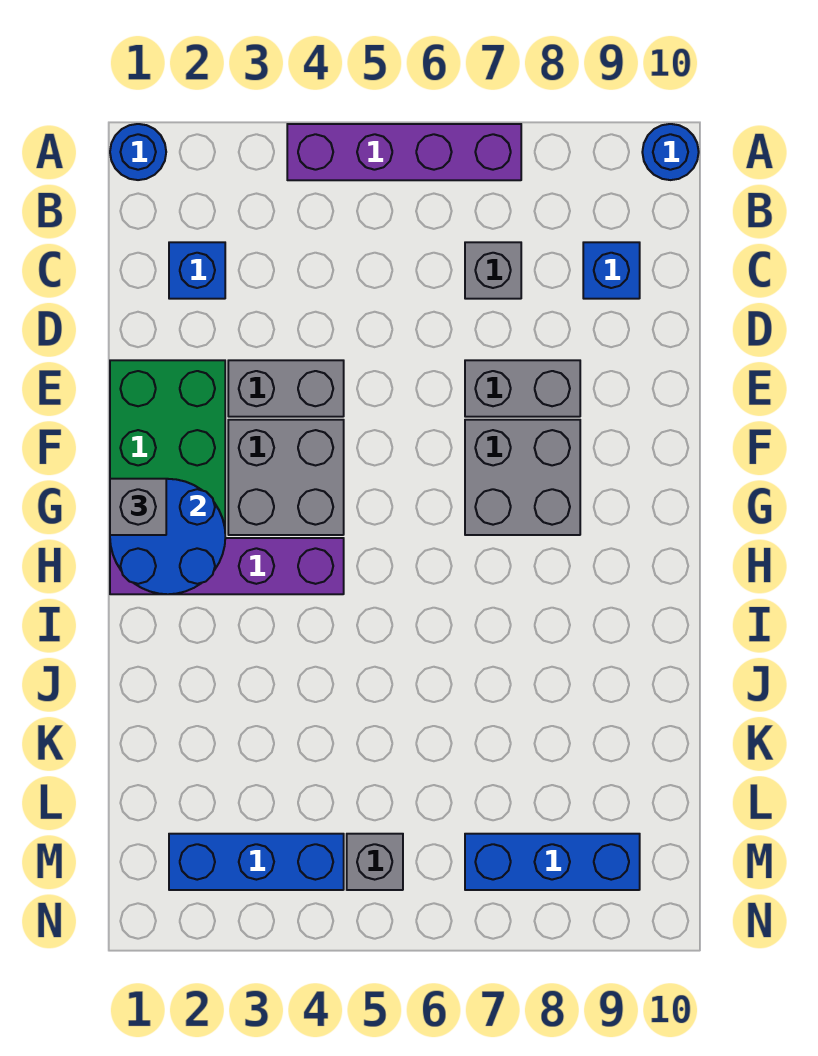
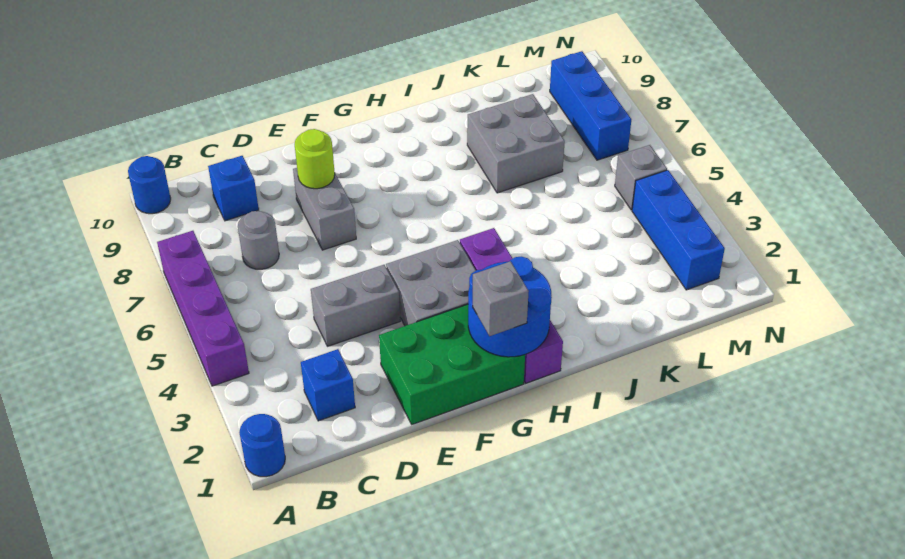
grey 1x1 brick [465,242,521,299] -> grey 1x1 round brick [238,211,279,269]
grey 1x2 brick [228,360,344,417] -> grey 1x2 brick turned to [311,265,400,346]
none -> lime 1x1 round brick [295,129,335,189]
grey 2x2 brick [465,420,580,535] -> grey 2x2 brick moved to [467,94,565,193]

